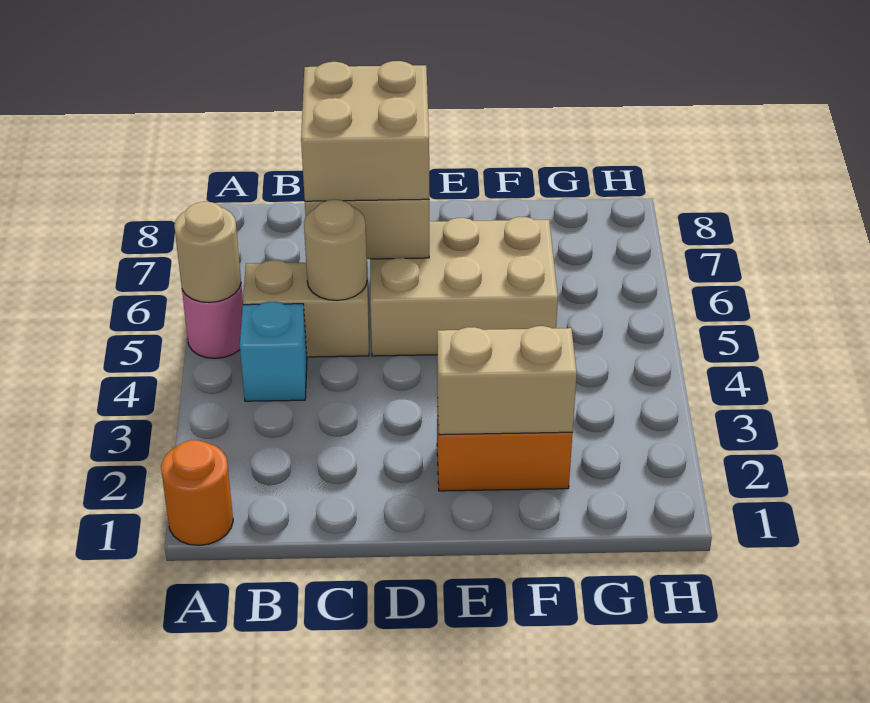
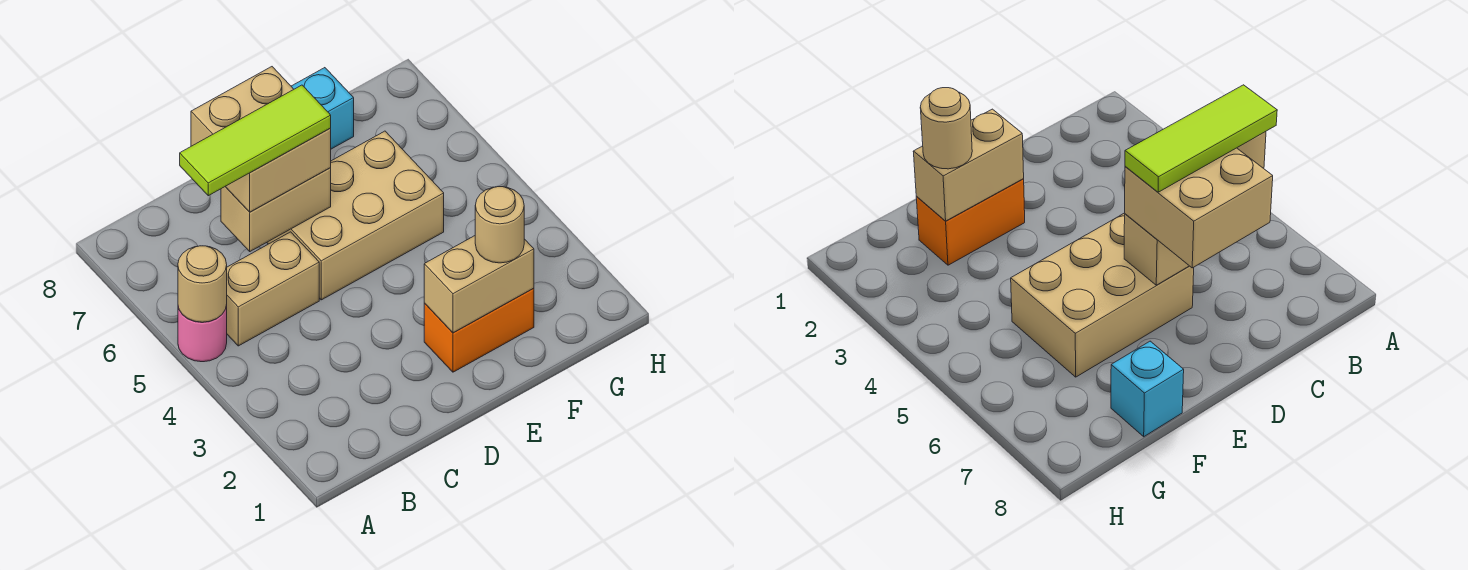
orange 1x1 round brick [161,440,233,545] -> none
cyan 1x1 brick [240,302,307,401] -> cyan 1x1 brick moved to [291,68,354,149]
none -> lime 1x3 tile [180,85,331,196]
tan 1x1 round brick [304,200,367,300] -> tan 1x1 round brick moved to [475,187,524,263]

